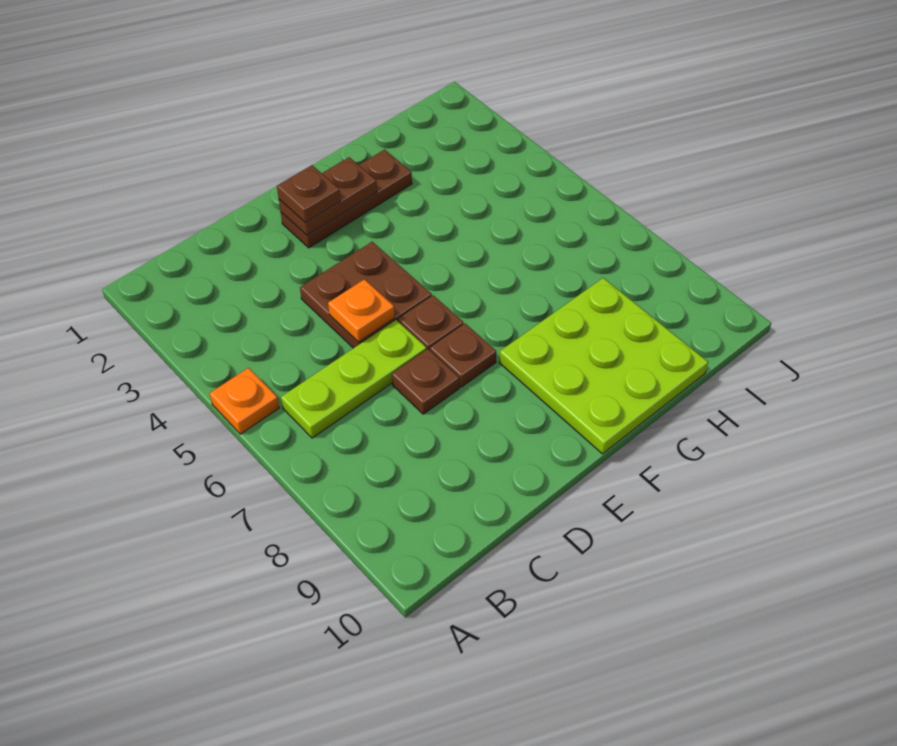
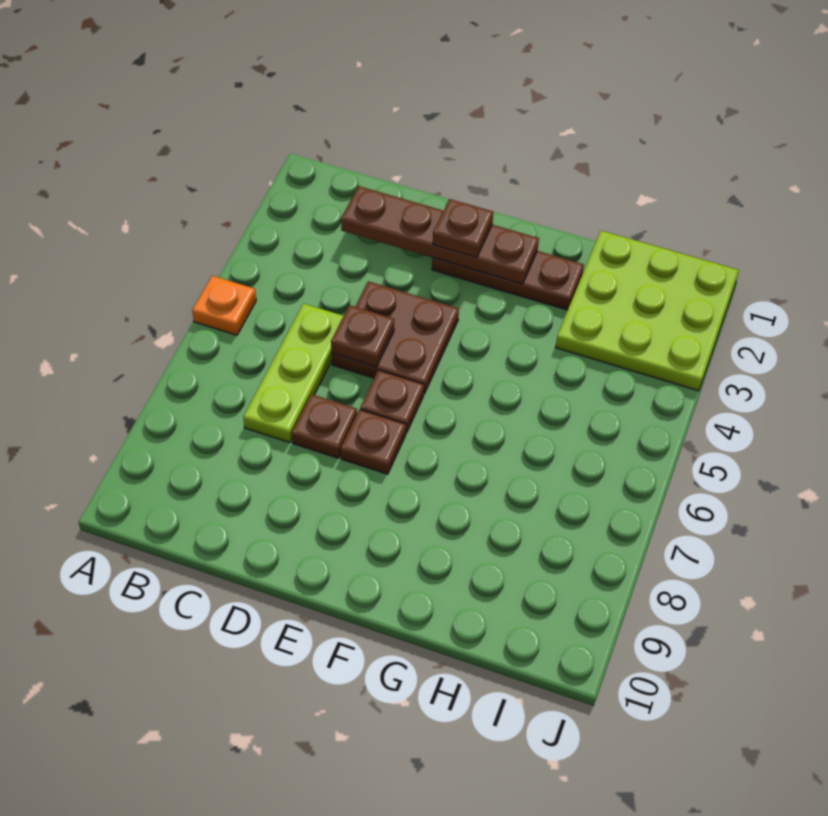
lime 1x3 plate [281,320,427,438] -> lime 1x3 plate turned to [243,303,343,443]
orange 1x1 plate [328,279,395,342] -> brown 1x1 plate [331,305,394,367]
brown 1x2 plate [279,157,377,235] -> brown 1x4 plate [341,186,539,284]
lime 3x3 plate [499,278,708,454] -> lime 3x3 plate moved to [556,231,739,391]

